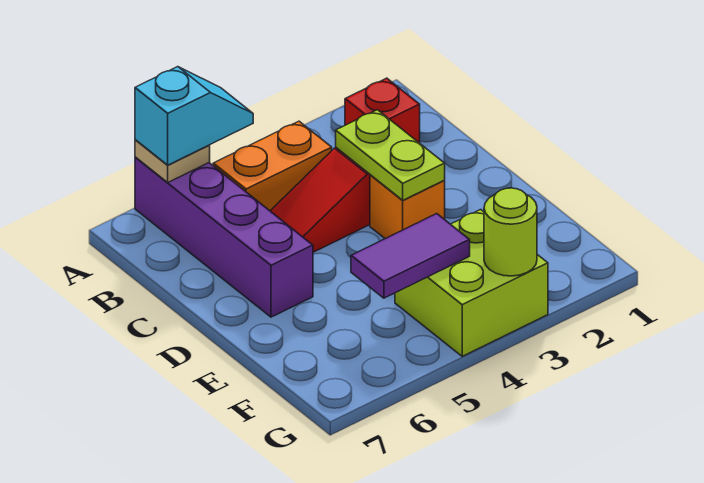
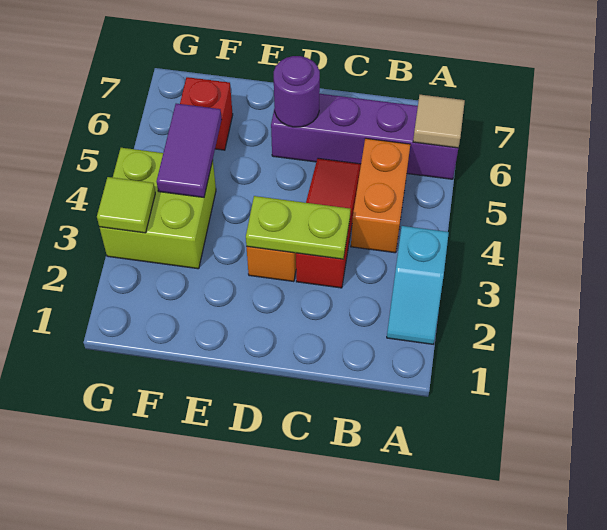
cyan 1x2 slope [135,67,253,165] -> cyan 1x2 slope moved to [387,226,449,344]
tan 1x1 plate [135,140,210,182] -> tan 1x1 tile [413,95,465,148]
red 1x1 brick [345,78,420,143] -> red 1x1 brick moved to [180,77,233,150]
none -> purple 1x1 round brick [274,56,320,127]
lime 1x1 round brick [484,188,537,276] -> lime 1x1 tile [97,177,155,233]

